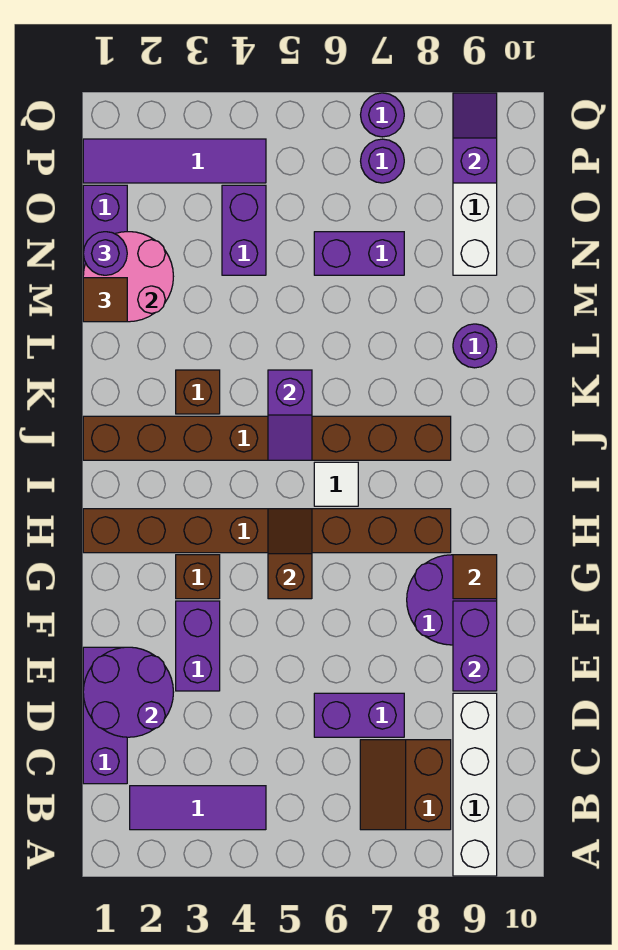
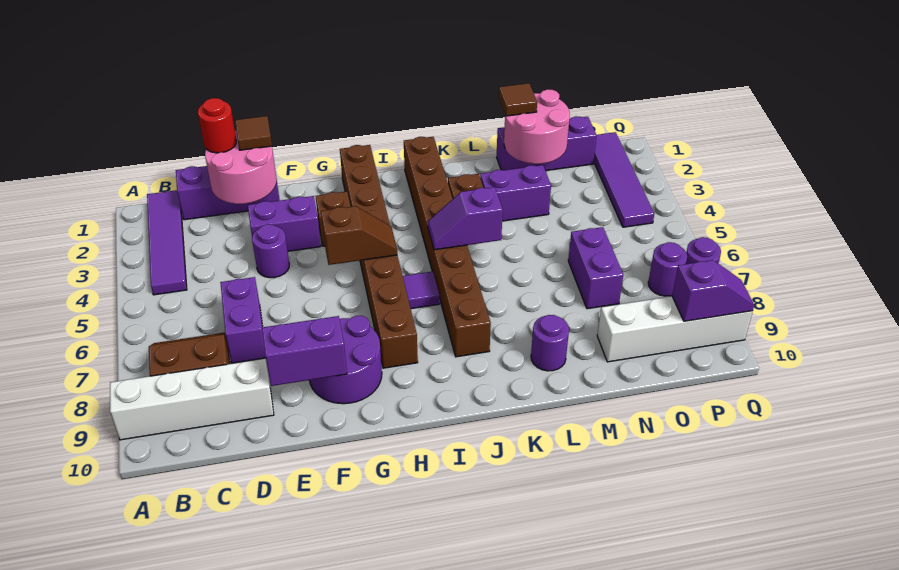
purple 1x3 tile [130,786,266,830] -> purple 1x4 tile [147,190,187,295]
purple 2x2 round brick [83,647,173,737] -> pink 2x2 round brick [205,131,277,204]
none -> red 1x1 round brick [198,98,236,153]
brown 1x1 tile [453,555,497,599] -> brown 1x1 tile moved to [235,116,272,150]
white 1x1 tile [314,462,358,506] -> purple 1x1 tile [403,271,440,309]
purple 1x1 round brick [83,232,127,275] -> purple 1x1 round brick moved to [252,224,289,278]
purple 1x2 brick [222,185,266,275] -> purple 1x2 brick moved to [480,165,551,221]

